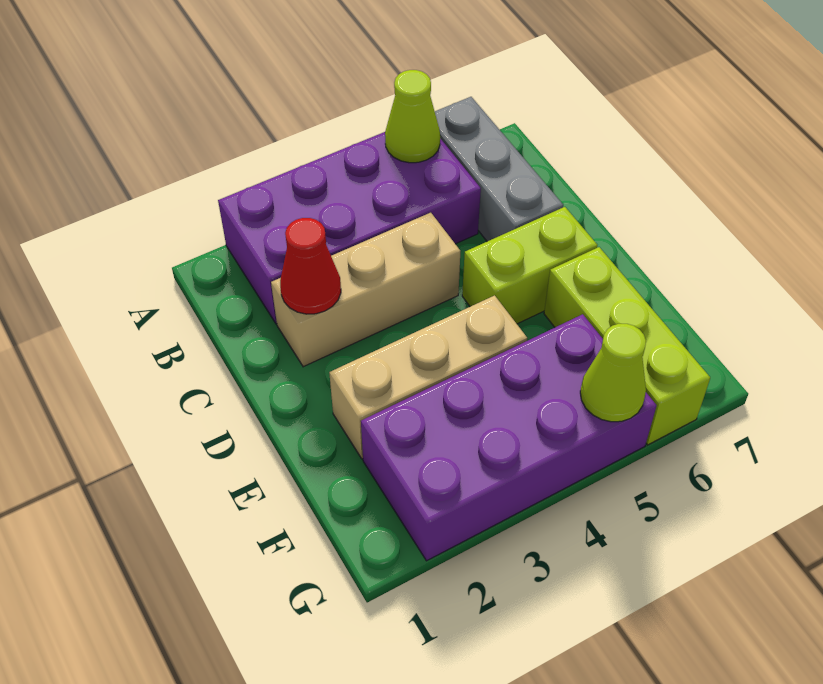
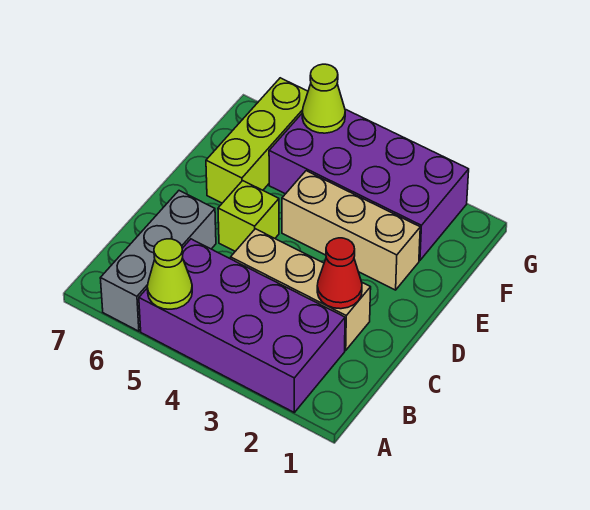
lime 1x2 brick [462,207,597,324] -> lime 1x1 brick [218,181,279,251]

